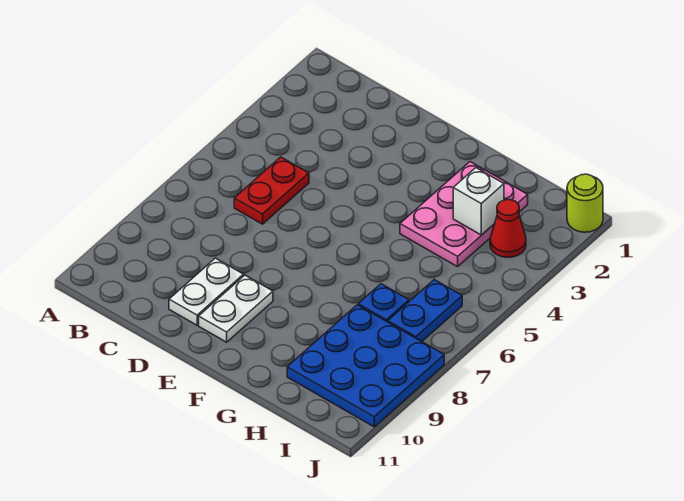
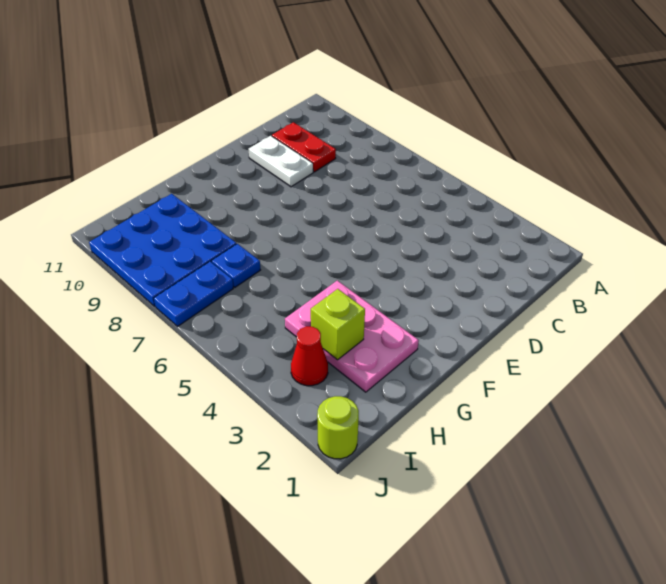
red 1x2 plate [234,157,309,224] -> red 1x2 plate moved to [272,122,336,172]
white 1x2 plate [199,275,273,342] -> none
white 1x1 brick [453,168,504,235] -> lime 1x1 brick [311,289,365,360]
blue 1x2 plate [388,280,462,341] -> blue 1x2 plate turned to [154,262,233,326]

